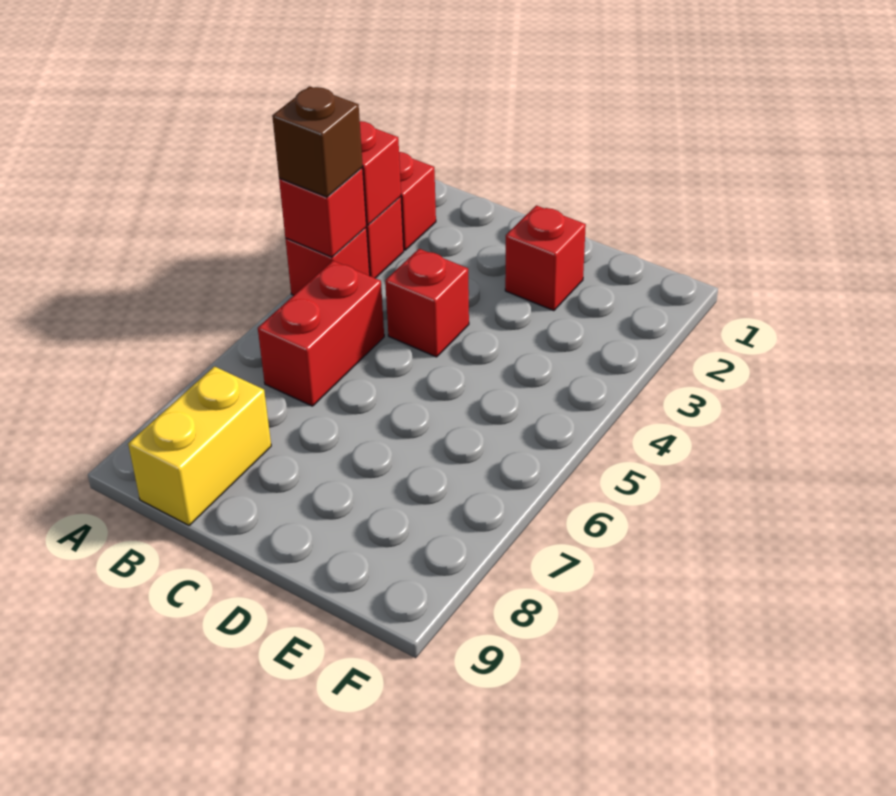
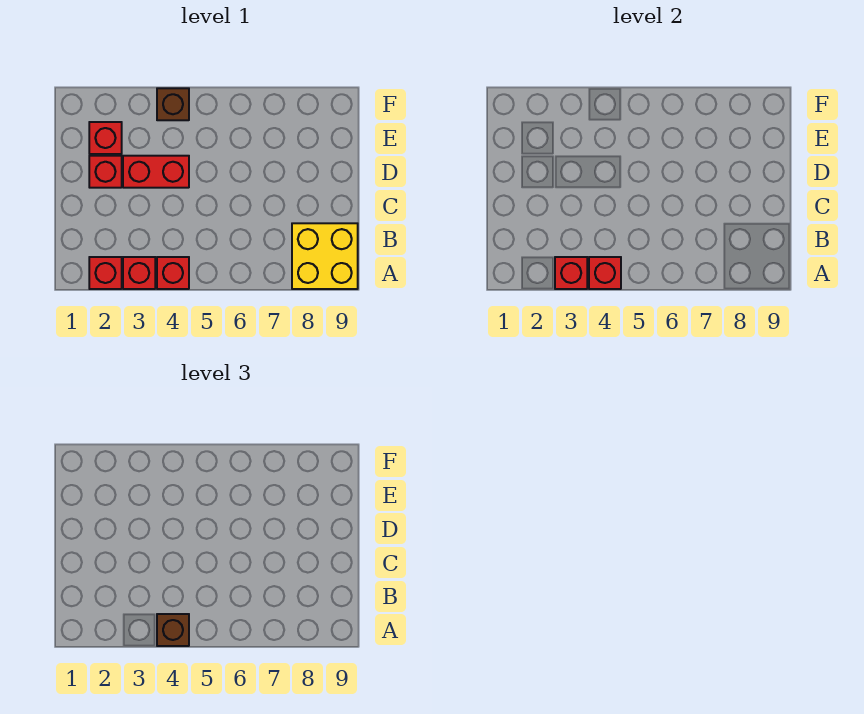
red 1x2 brick [258,261,384,406] -> red 1x2 brick moved to [123,156,189,188]
yellow 1x2 brick [128,367,271,526] -> yellow 2x2 brick [292,223,358,289]
red 1x1 brick [385,249,469,357] -> red 1x1 brick moved to [89,122,122,154]
none -> brown 1x1 brick [157,88,189,120]

